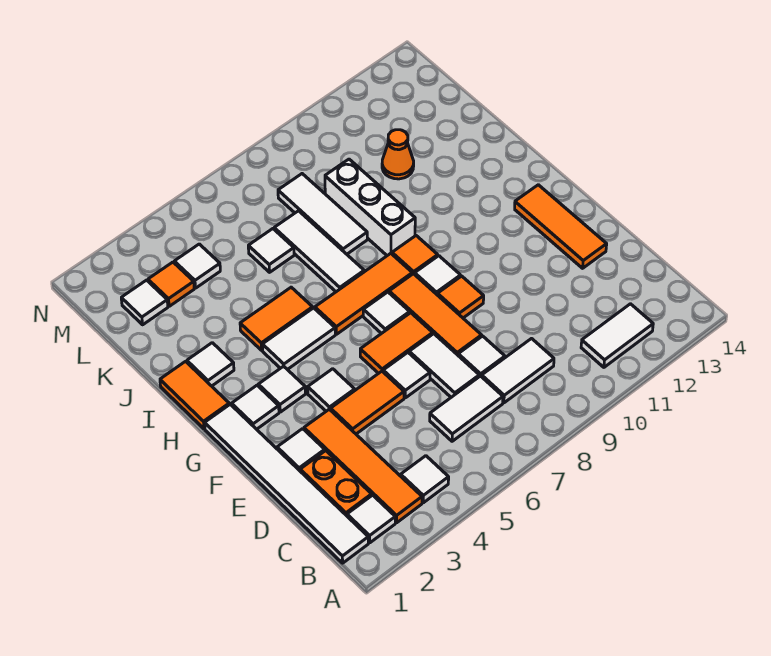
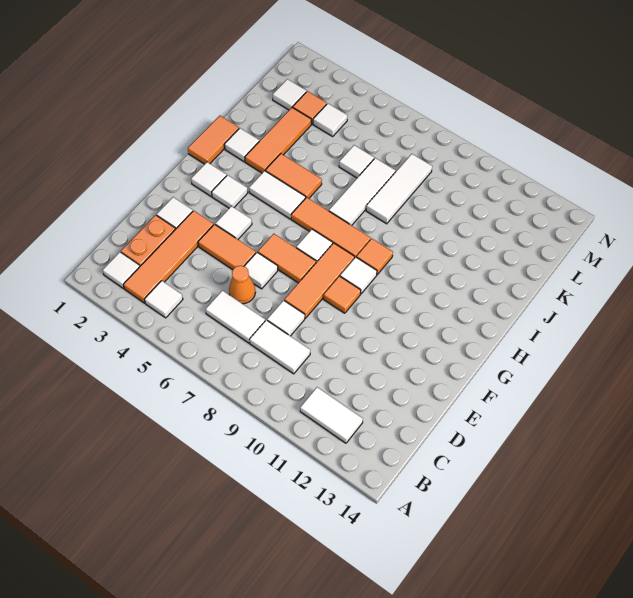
white 1x6 tile [205,404,368,563] -> none
white 1x2 tile [409,334,479,397] -> none
orange 1x3 tile [515,185,607,268] -> orange 1x3 tile moved to [245,107,311,173]
white 1x3 brick [325,159,415,256] -> none
orange 1x1 cone [382,130,414,179] -> orange 1x1 cone moved to [229,266,255,304]

